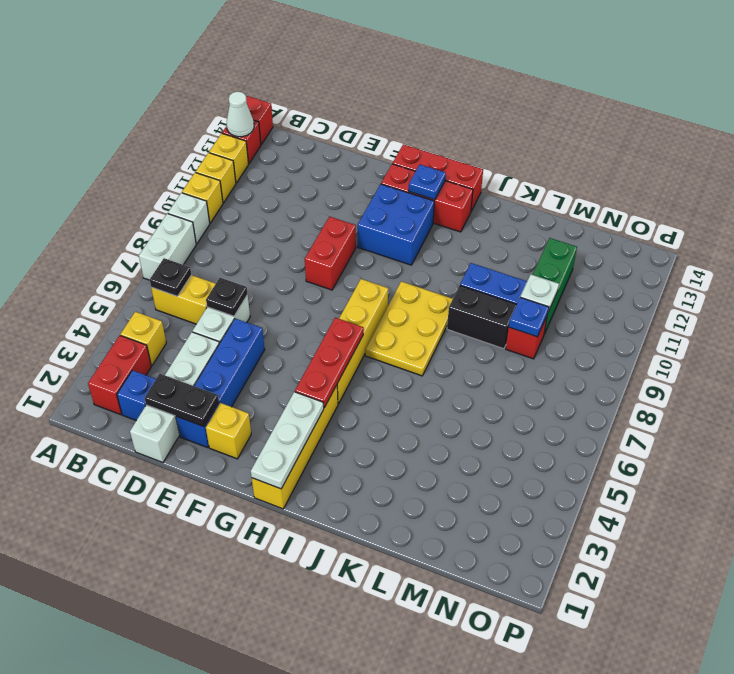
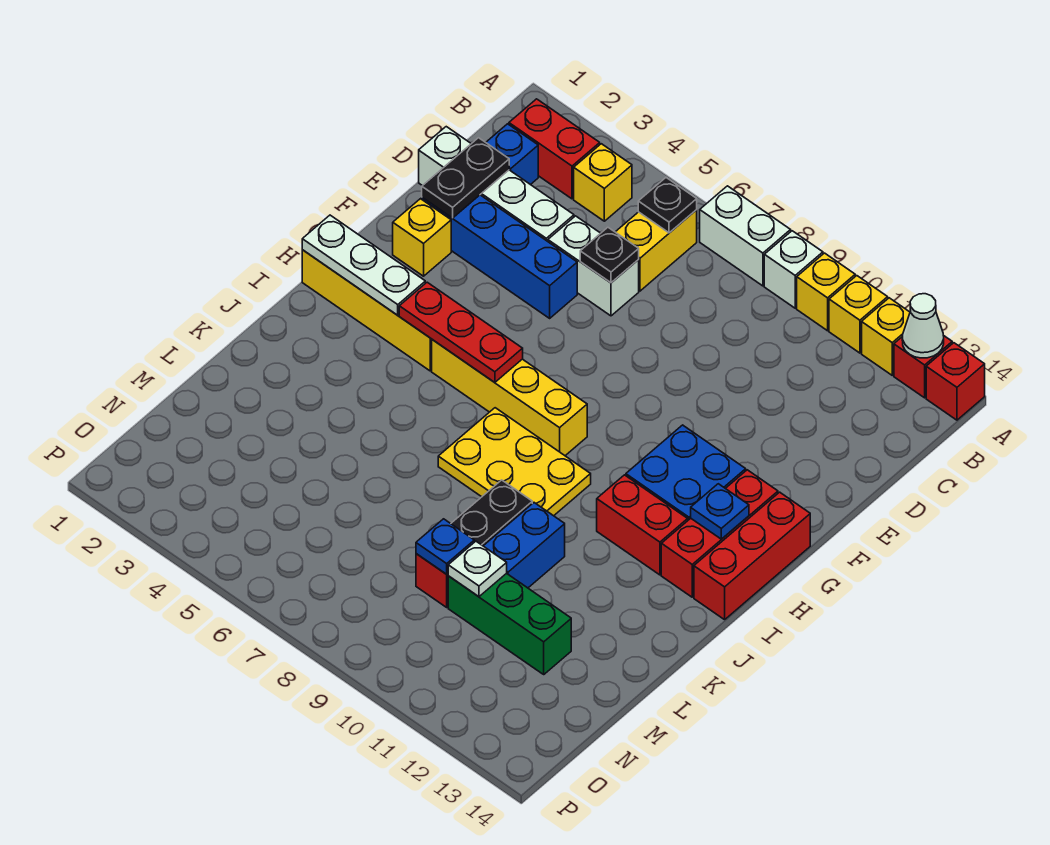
red 1x2 brick [305,217,356,290] -> red 1x2 brick moved to [597,475,688,575]

